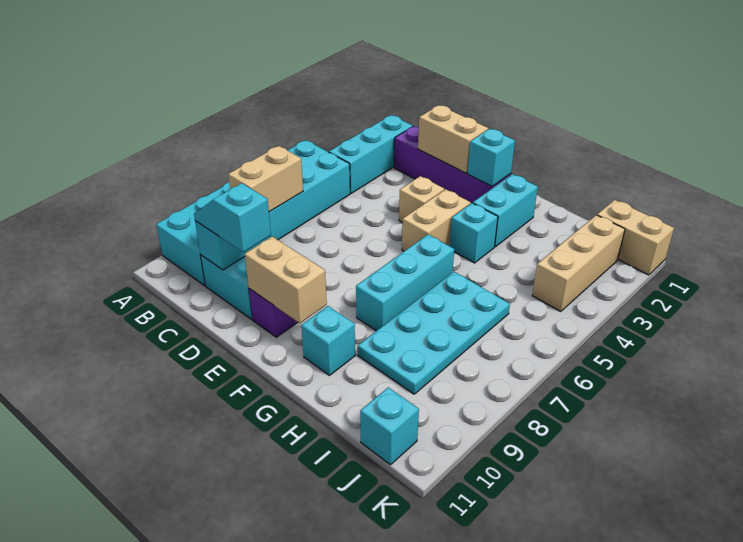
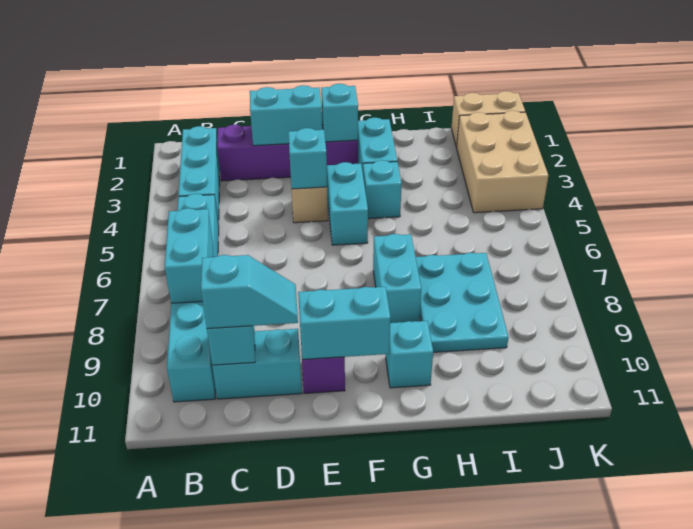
cyan 2x6 brick [156,140,350,286] -> cyan 1x6 brick [167,194,219,402]
tan 1x2 brick [228,146,303,212] -> cyan 1x2 brick [165,208,213,303]
cyan 1x2 slope [194,183,271,252] -> cyan 1x2 slope turned to [201,255,298,329]
tan 1x2 brick [418,106,488,173] -> cyan 1x2 brick [250,85,322,146]
tan 1x2 brick [245,237,327,323] -> cyan 1x2 brick [298,287,390,359]
tan 1x2 brick [402,189,471,251] -> cyan 1x2 brick [327,162,368,245]
cyan 1x3 brick [356,234,454,331] -> cyan 1x2 brick [373,234,421,323]
cyan 2x4 plate [358,272,510,394] -> cyan 2x3 plate [416,253,509,352]
tan 1x3 brick [532,215,625,311] -> tan 2x3 brick [457,111,548,213]
cyan 1x1 brick [360,387,419,465] -> cyan 1x1 brick moved to [288,128,327,189]

